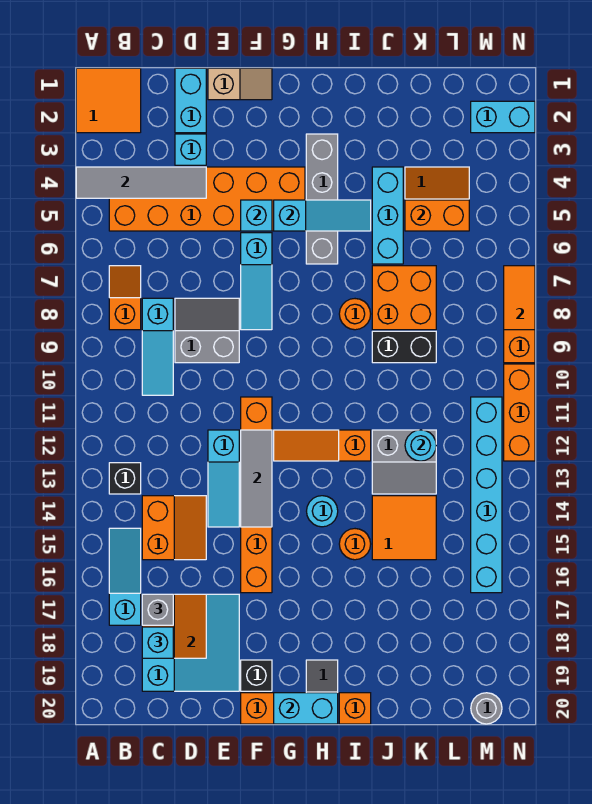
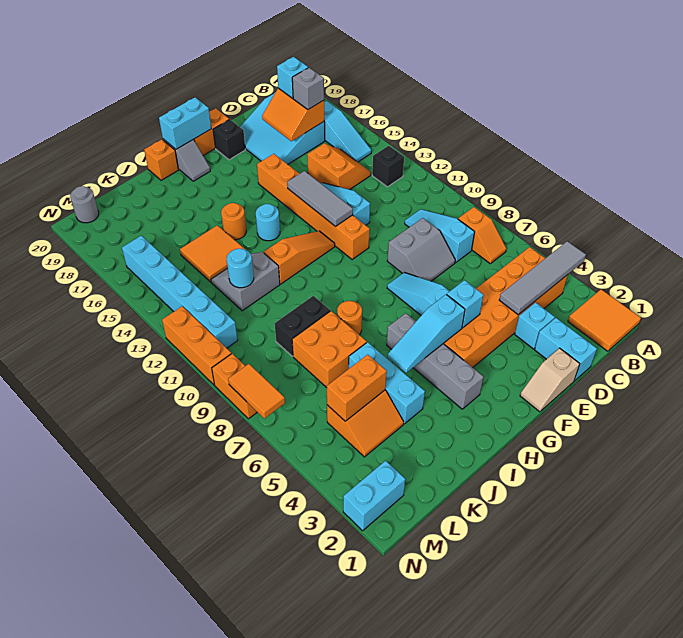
orange 2x2 slope [142,496,206,560] -> orange 2x2 slope turned to [307,144,371,190]

